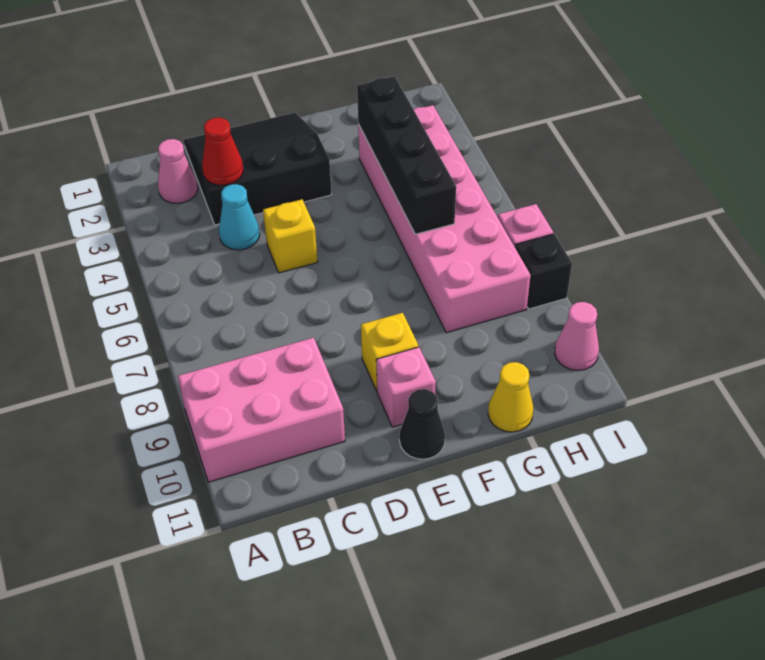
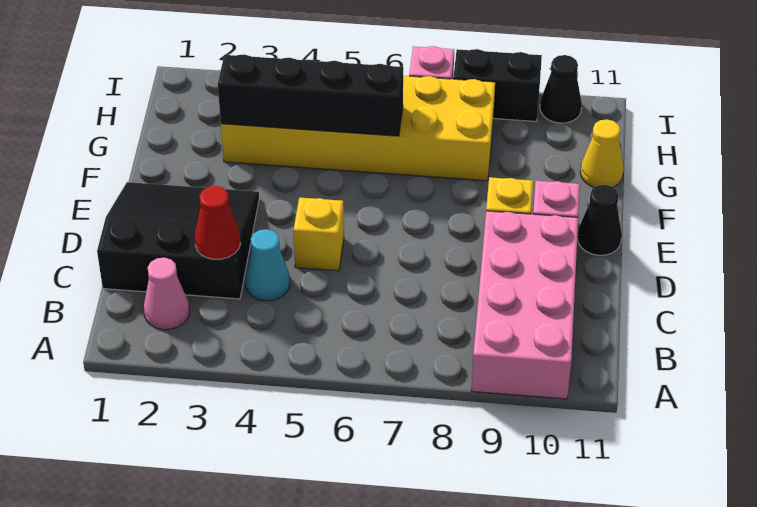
pink 2x3 brick [178,338,345,482] -> pink 2x4 brick [471,211,578,399]
black 3x3 slope [184,112,332,225] -> black 3x3 slope turned to [97,182,259,299]
pink 2x6 brick [358,105,531,333] -> yellow 2x6 brick [221,76,495,181]
black 1x1 brick [515,234,572,309] -> black 1x2 brick [453,49,542,121]
pink 1x1 cone [555,302,599,370] -> black 1x1 cone [540,55,582,123]

